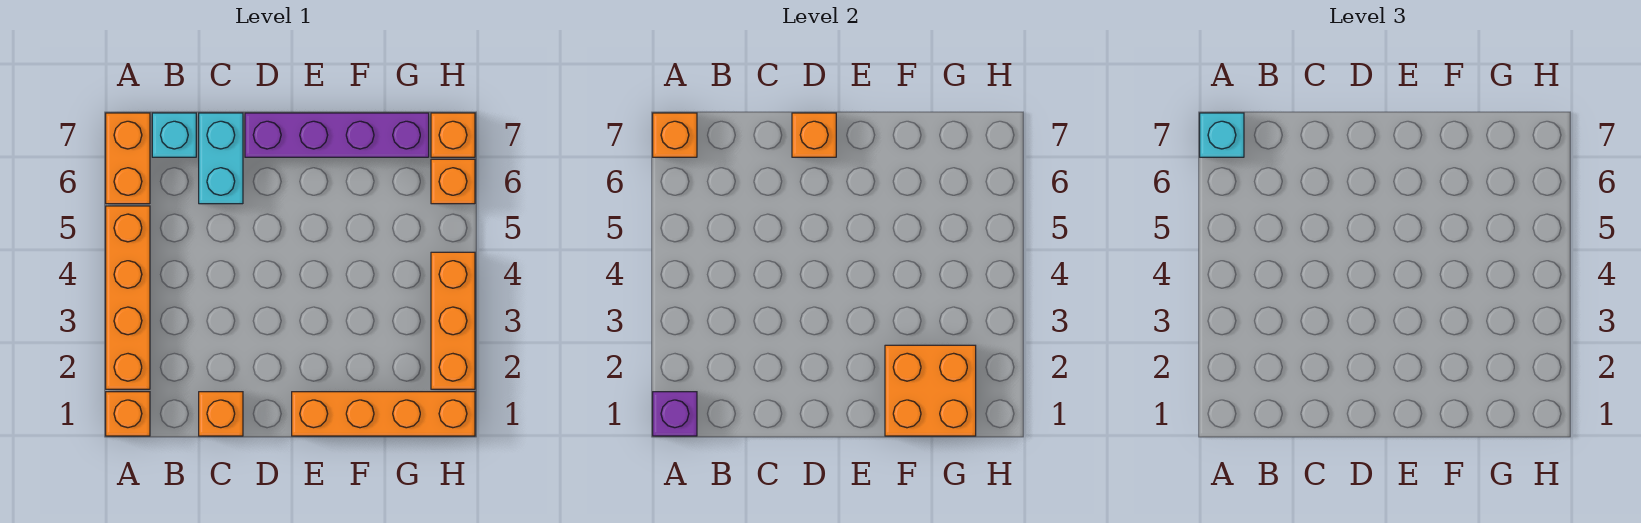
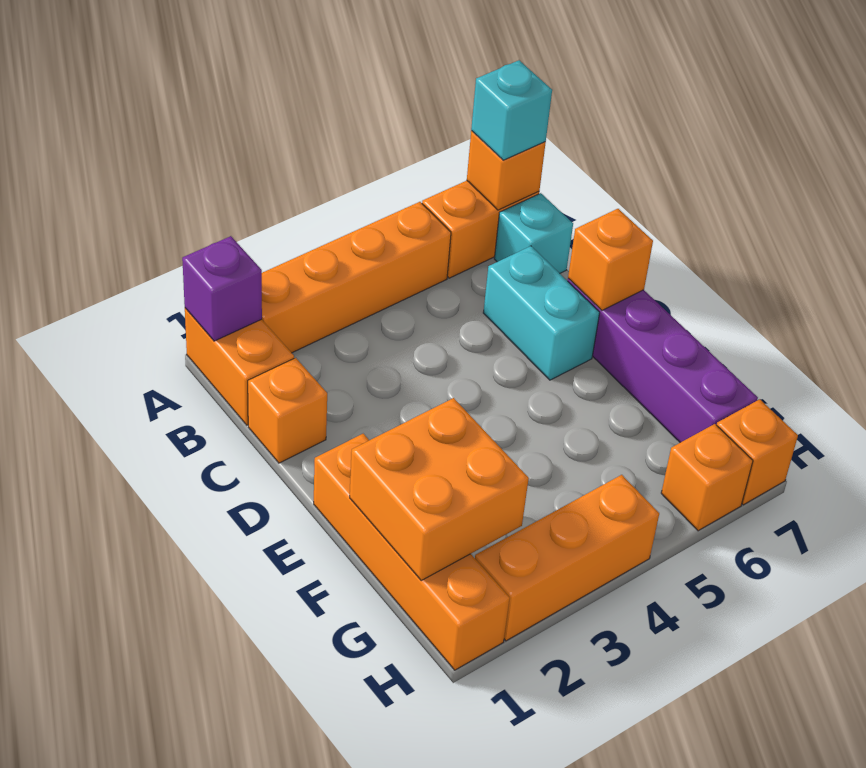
orange 1x1 brick [106,392,150,436] -> orange 1x2 brick [185,308,294,425]
cyan 1x2 brick [199,113,243,204] -> cyan 1x2 brick turned to [483,246,600,380]

